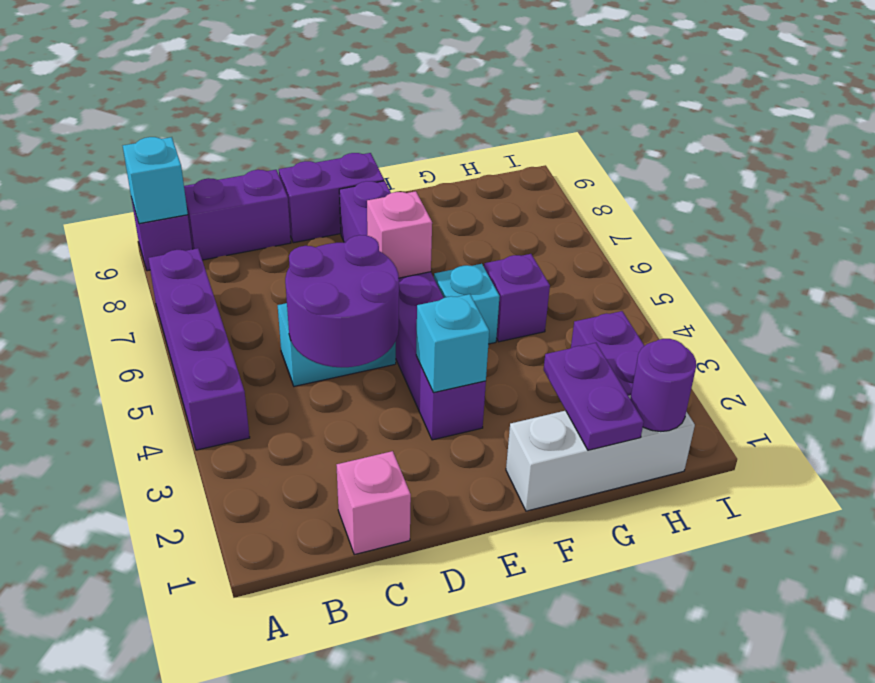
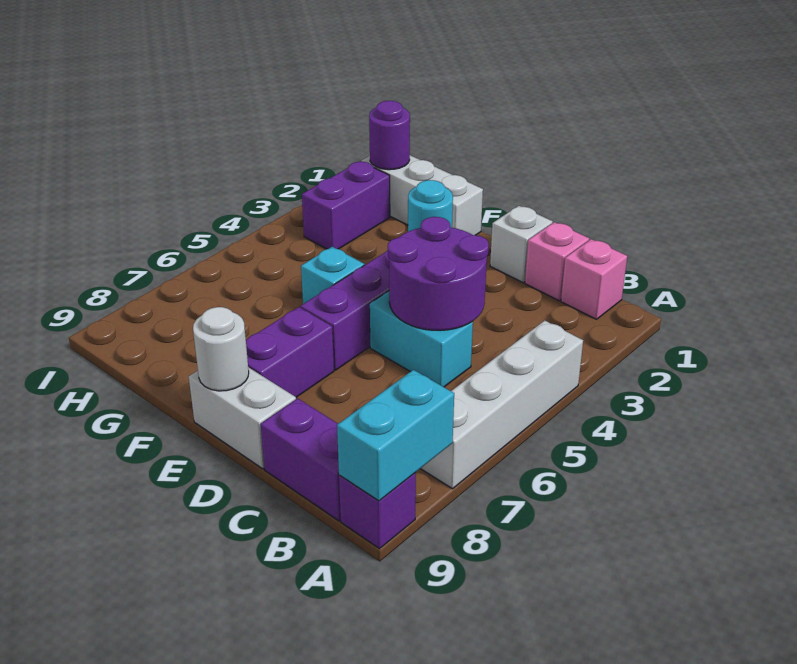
purple 1x4 brick [148,248,250,450] -> white 1x4 brick [420,321,583,489]
cyan 1x1 brick [123,137,188,224] -> cyan 1x2 brick [337,370,454,501]
none -> white 1x1 brick [490,206,553,283]
purple 1x2 brick [279,153,384,243] -> white 1x2 brick [189,367,296,469]
cyan 1x1 brick [416,294,489,393] -> cyan 1x1 round brick [408,180,453,232]
pink 1x1 brick [367,191,432,278] -> pink 1x1 brick moved to [561,239,627,319]
none -> white 1x1 round brick [193,307,249,391]
purple 1x2 plate [544,343,644,450] -> none
purple 1x1 brick [484,254,550,342] -> none

